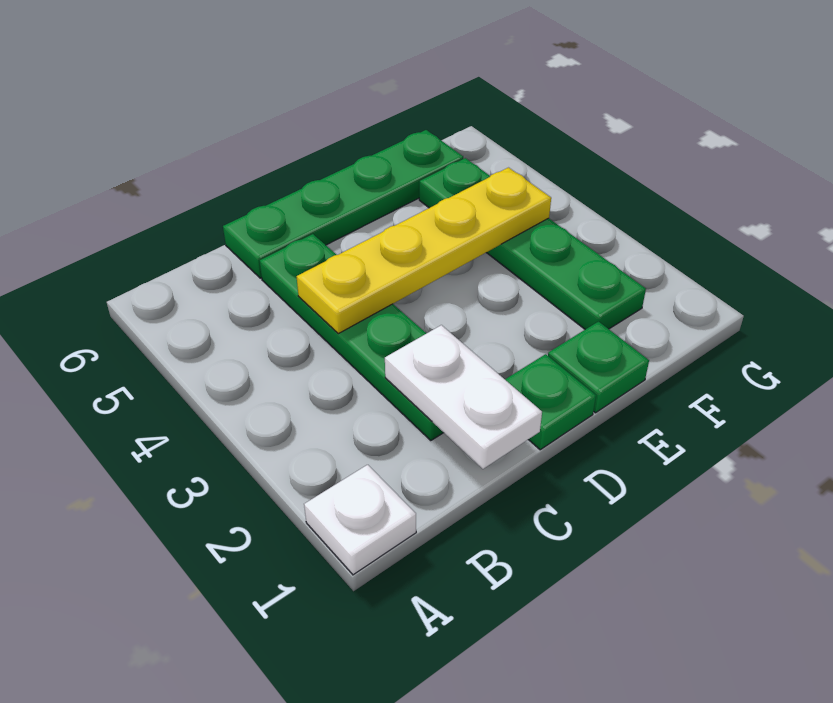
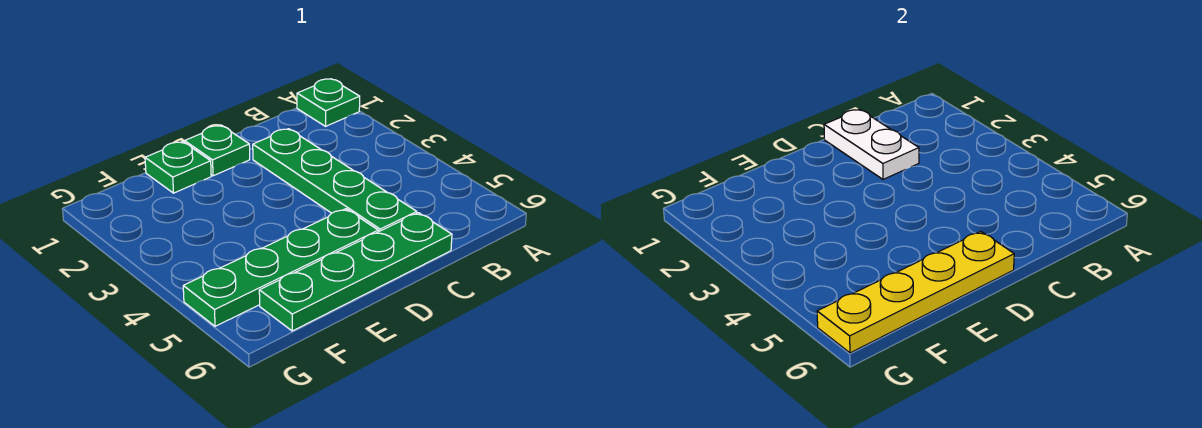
white 1x1 plate [304,465,416,575] -> green 1x1 plate [297,79,360,126]
yellow 1x4 plate [296,168,551,334] -> yellow 1x4 plate moved to [817,231,1014,353]
green 1x4 plate [419,158,646,329] -> green 1x4 plate turned to [183,209,378,326]

